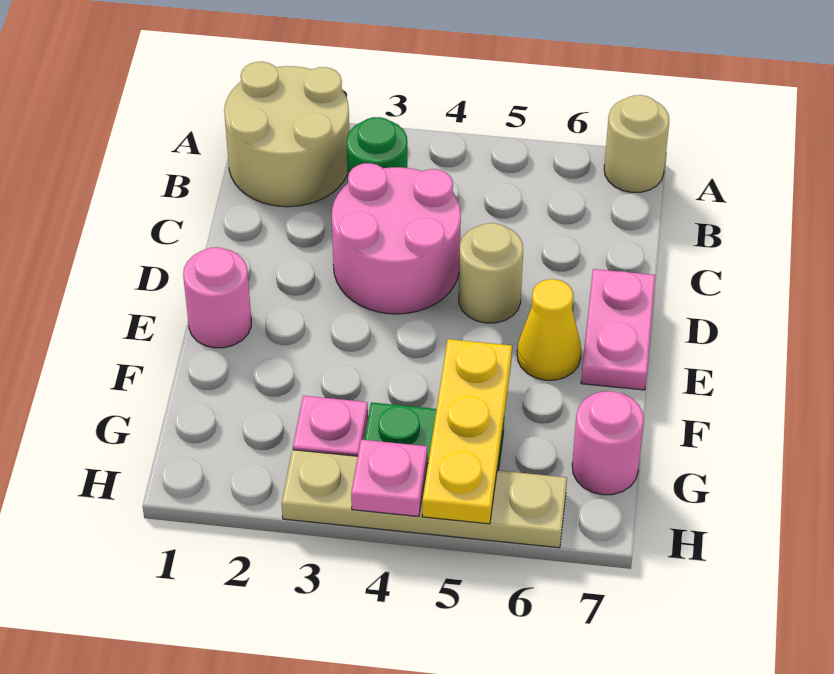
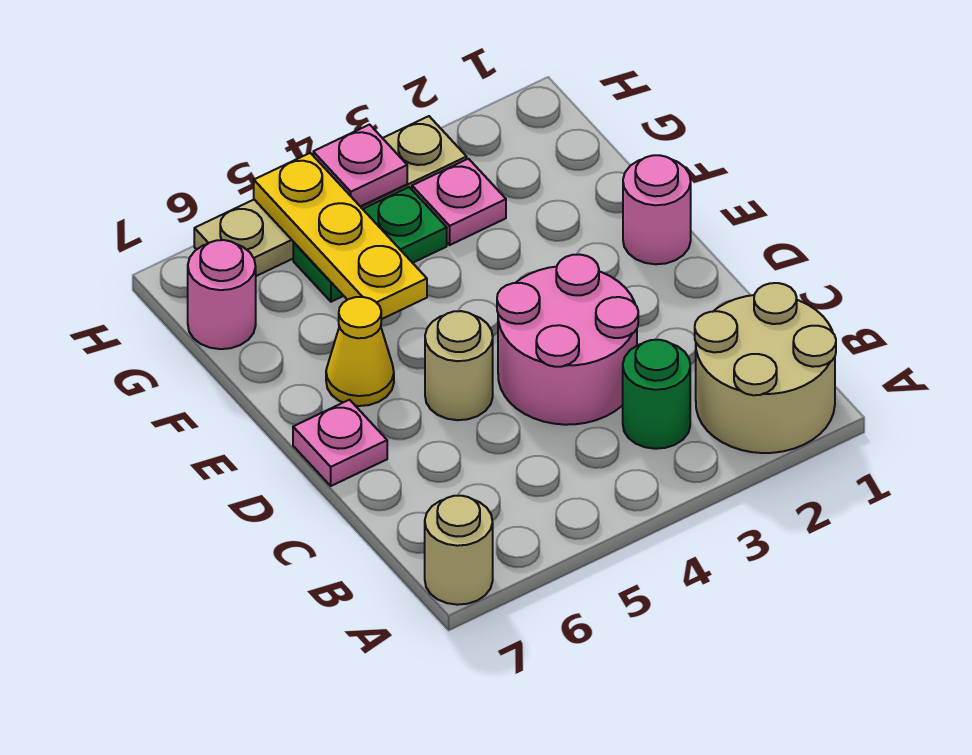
pink 1x2 plate [581,269,655,390] -> pink 1x1 plate [293,400,387,486]

